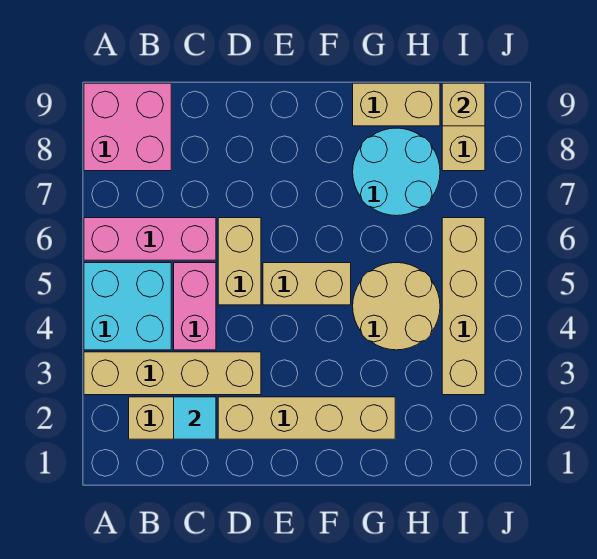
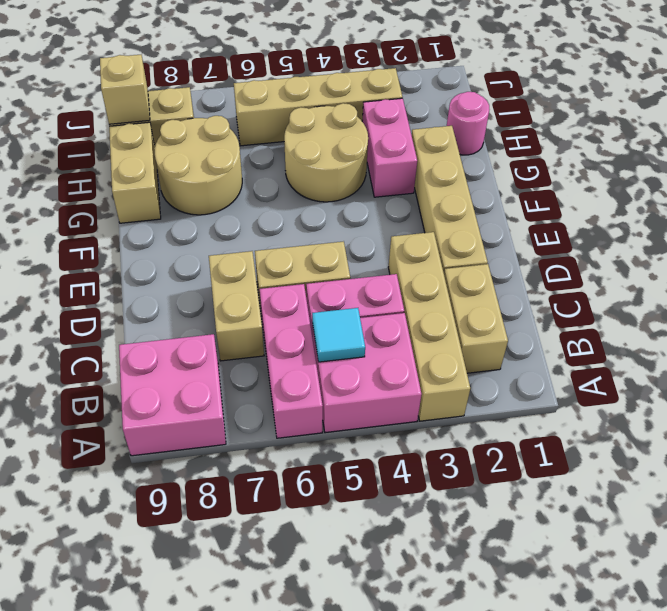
cyan 2x2 brick [84,263,171,350] -> pink 2x2 brick [312,313,421,433]
cyan 1x1 tile [174,397,216,439] -> cyan 1x1 tile moved to [312,308,365,362]
tan 1x2 brick [263,263,351,305] -> tan 1x2 brick moved to [209,251,264,361]
none -> pink 1x2 brick [362,98,417,197]
cyan 2x2 round brick [353,128,440,216] -> tan 2x2 round brick [155,116,242,215]
none -> pink 1x1 round brick [447,92,490,155]

